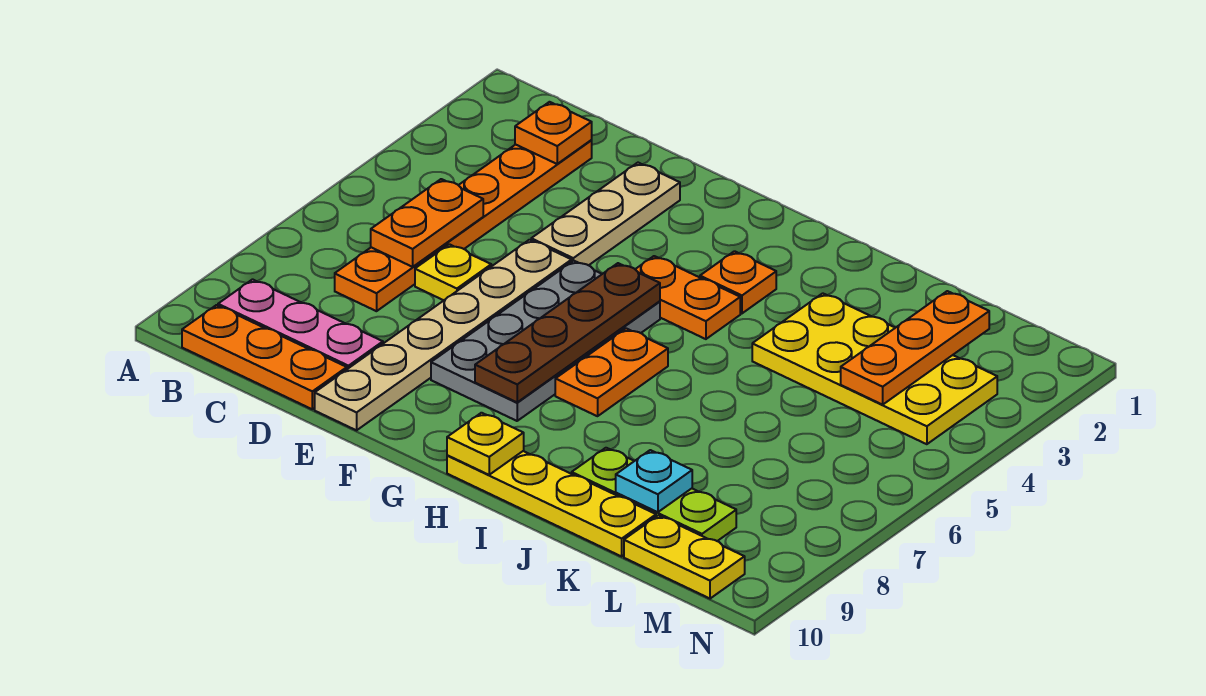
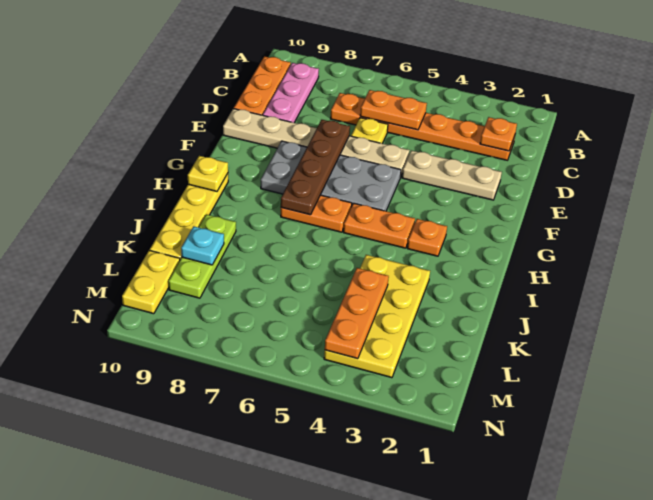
orange 1x2 plate [635,256,740,339] -> orange 1x2 plate turned to [343,203,415,248]
brown 1x4 plate [475,263,660,402] -> brown 1x4 plate turned to [281,120,350,215]
orange 1x3 plate [841,291,989,405] -> orange 1x3 plate turned to [325,268,389,359]

